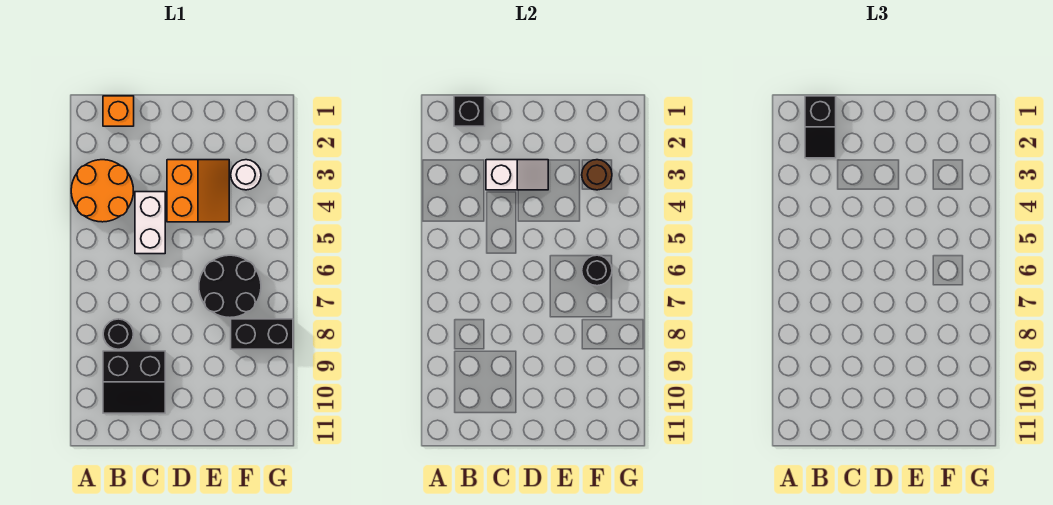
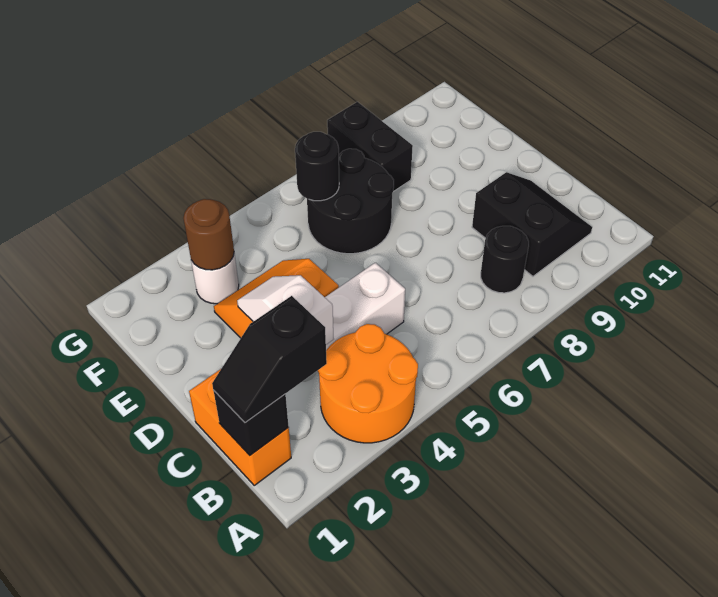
orange 1x1 brick [103,96,134,126] -> orange 1x2 brick [189,369,291,485]
black 1x2 slope [805,96,836,158] -> black 1x2 slope turned to [212,296,327,423]

